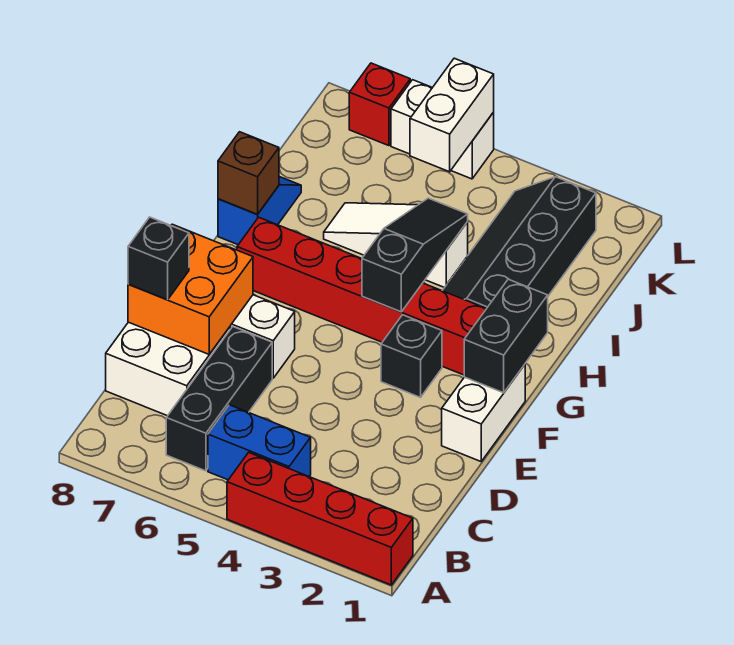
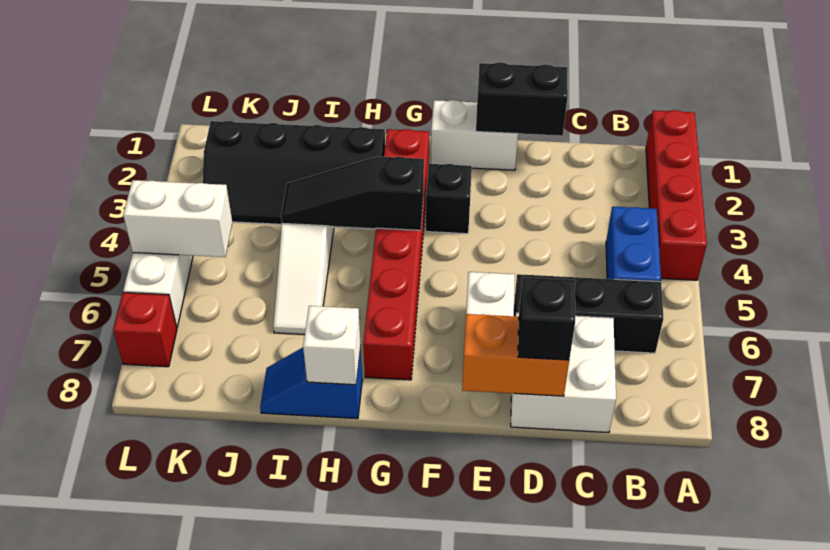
orange 2x2 brick [128,224,253,354] -> orange 1x2 brick [462,314,569,396]
black 1x2 brick [464,279,548,393] -> black 1x2 brick moved to [476,62,568,136]
brown 1x1 brick [218,132,279,215] -> white 1x1 brick [303,306,361,385]

